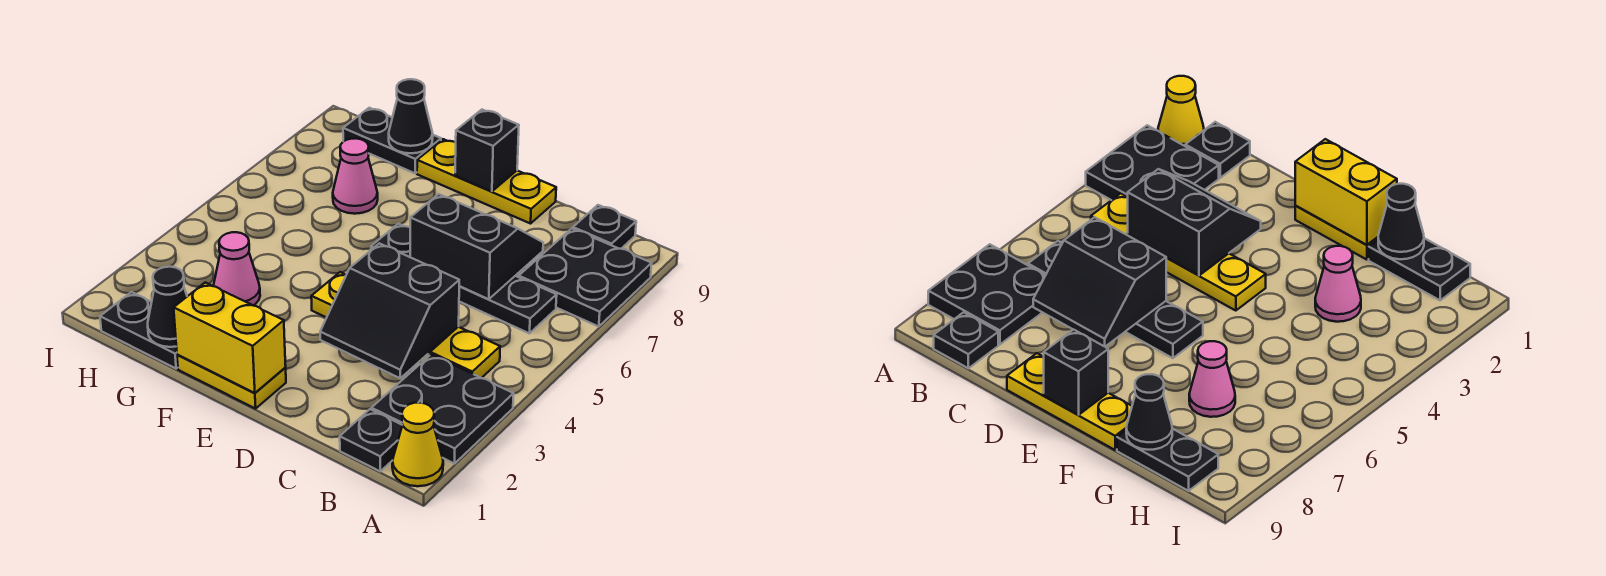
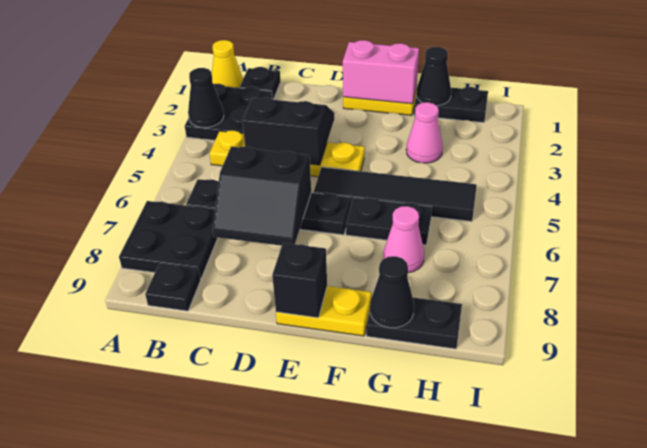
none -> black 1x1 cone [188,68,224,128]
yellow 1x3 plate [417,139,556,224] -> yellow 1x2 plate [276,286,371,336]
yellow 1x2 brick [174,283,286,393] -> pink 1x2 brick [343,40,419,104]
none -> black 1x4 tile [314,167,477,222]
none -> black 1x2 plate [346,197,432,245]

